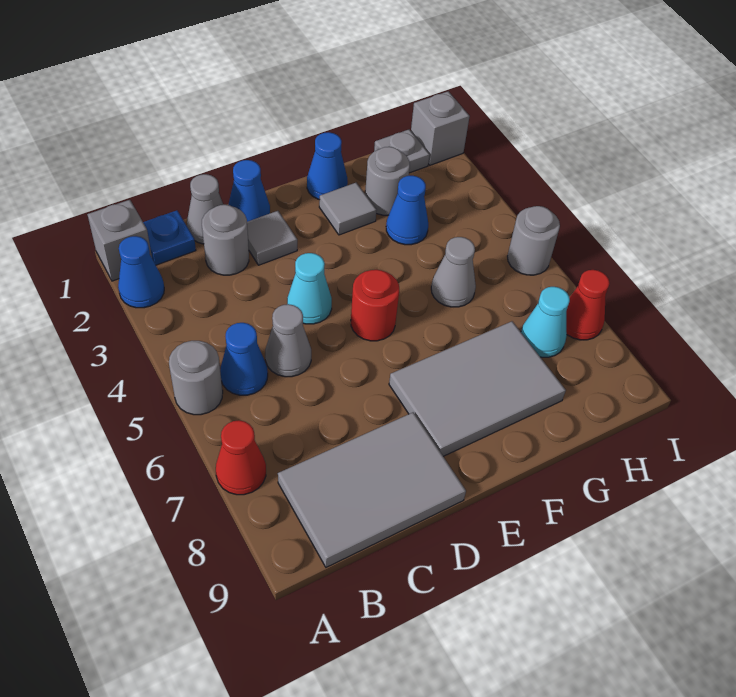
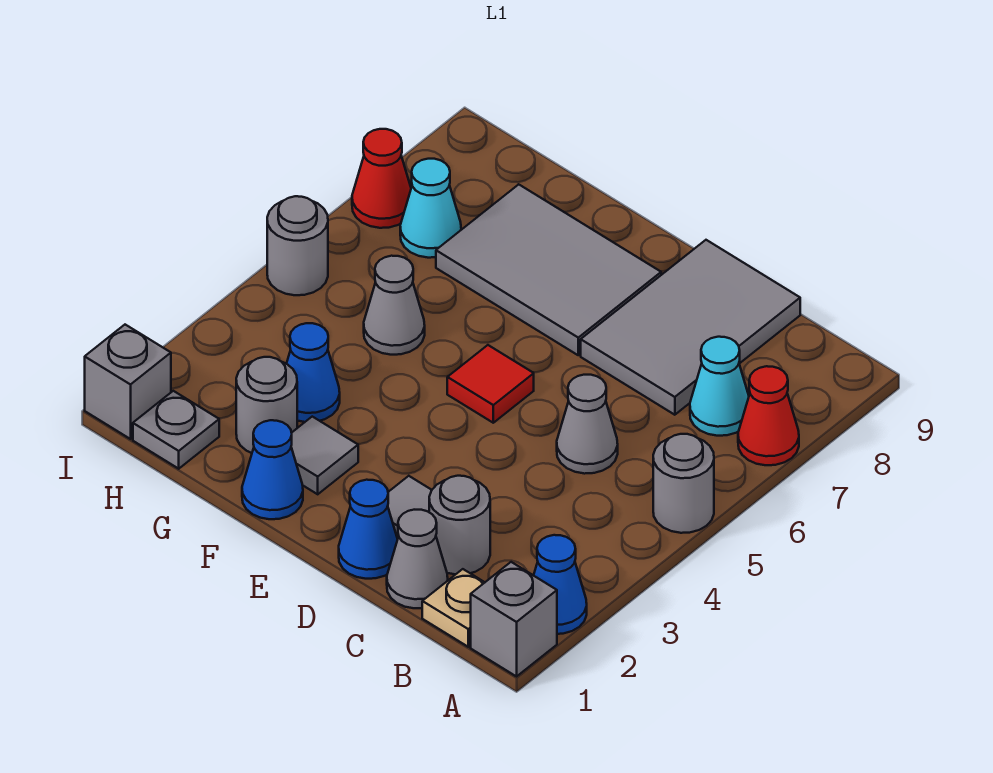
blue 1x1 plate [143,210,196,265] -> tan 1x1 plate [422,569,485,647]
blue 1x1 cone [220,323,268,395] -> none
grey 2x3 tile [278,412,466,567] -> grey 2x3 tile turned to [581,240,800,415]
cyan 1x1 cone [287,253,332,324] -> cyan 1x1 cone moved to [690,337,749,436]
red 1x1 round brick [351,269,399,341] -> red 1x1 tile [447,345,534,423]

